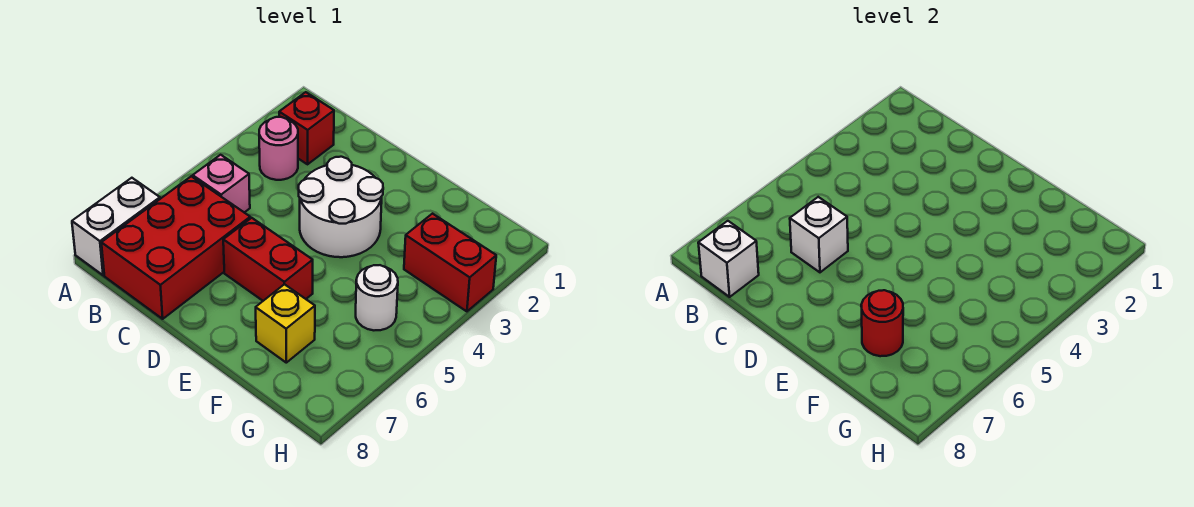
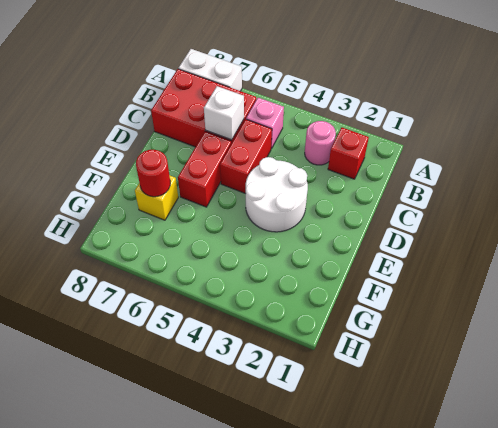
white 1x1 brick [698,221,759,297] -> none
red 1x2 brick [404,214,496,311] -> red 1x2 brick moved to [220,119,272,194]
white 1x1 round brick [356,265,398,330] -> none

